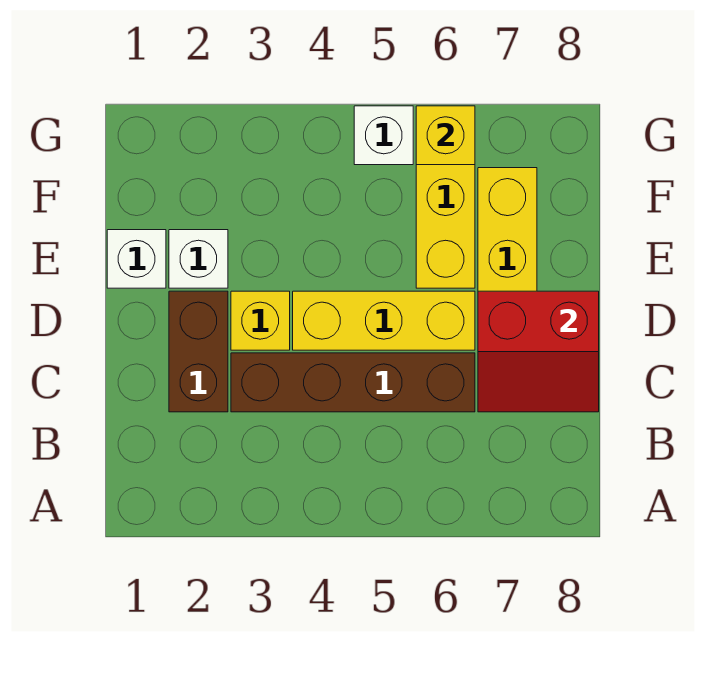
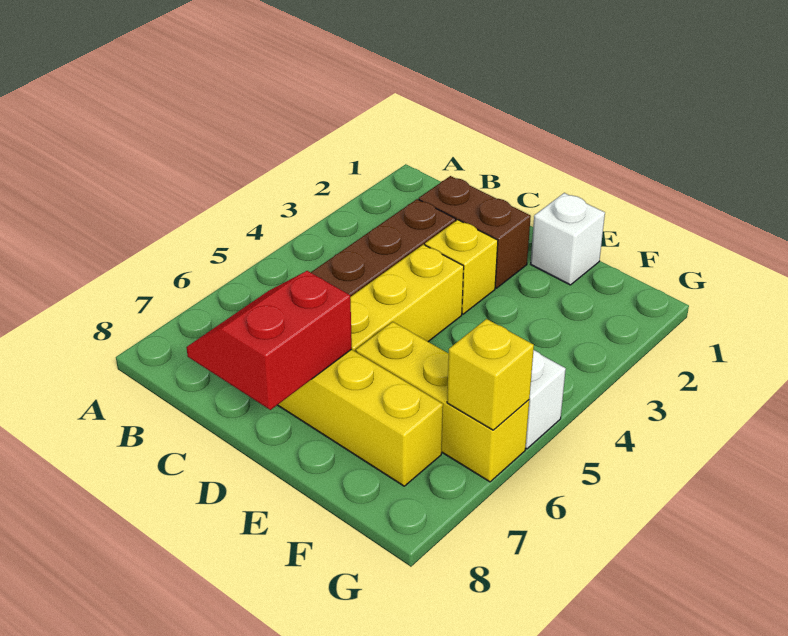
white 1x1 brick [169,230,228,288] -> none

